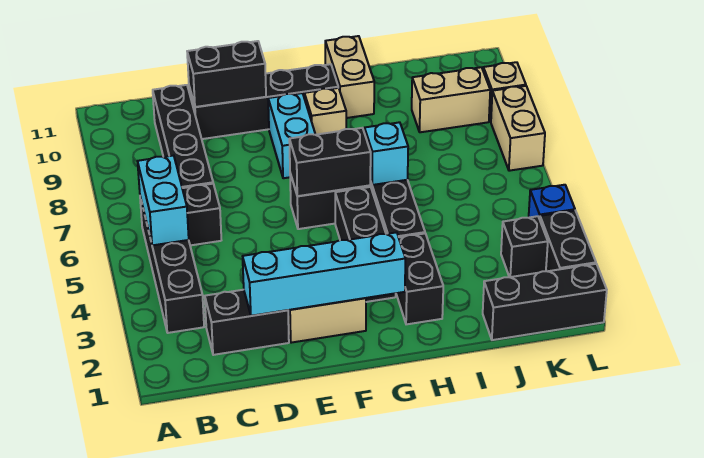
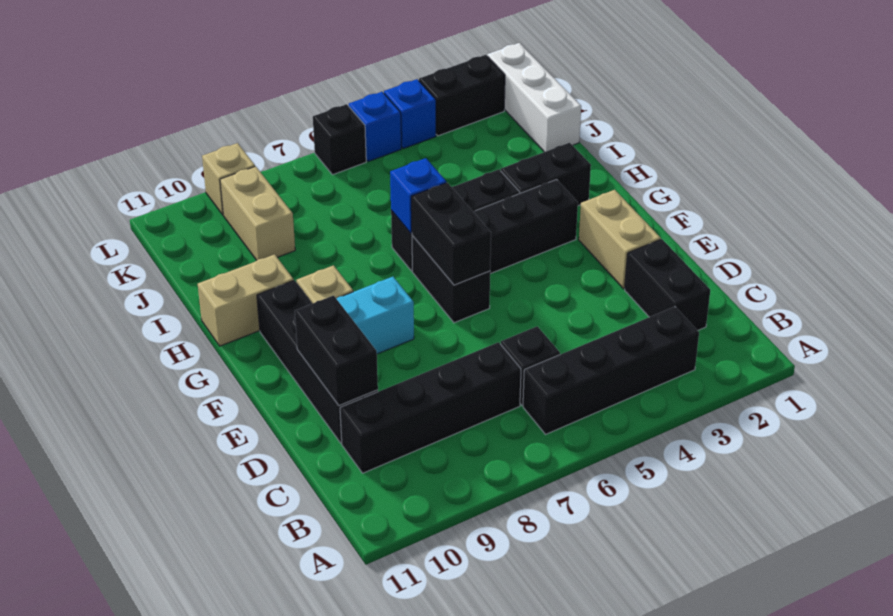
cyan 1x2 brick [138,156,189,245] -> none
cyan 1x4 brick [243,232,405,316] -> none
cyan 1x1 brick [364,122,408,185] -> blue 1x1 brick [390,158,446,233]
black 1x3 brick [483,264,607,340] -> white 1x3 brick [487,43,581,152]
black 1x1 brick [501,216,548,277] -> black 1x1 brick moved to [313,104,366,175]
none -> blue 1x1 brick [349,92,401,162]
tan 1x2 brick [491,86,545,171] -> none

